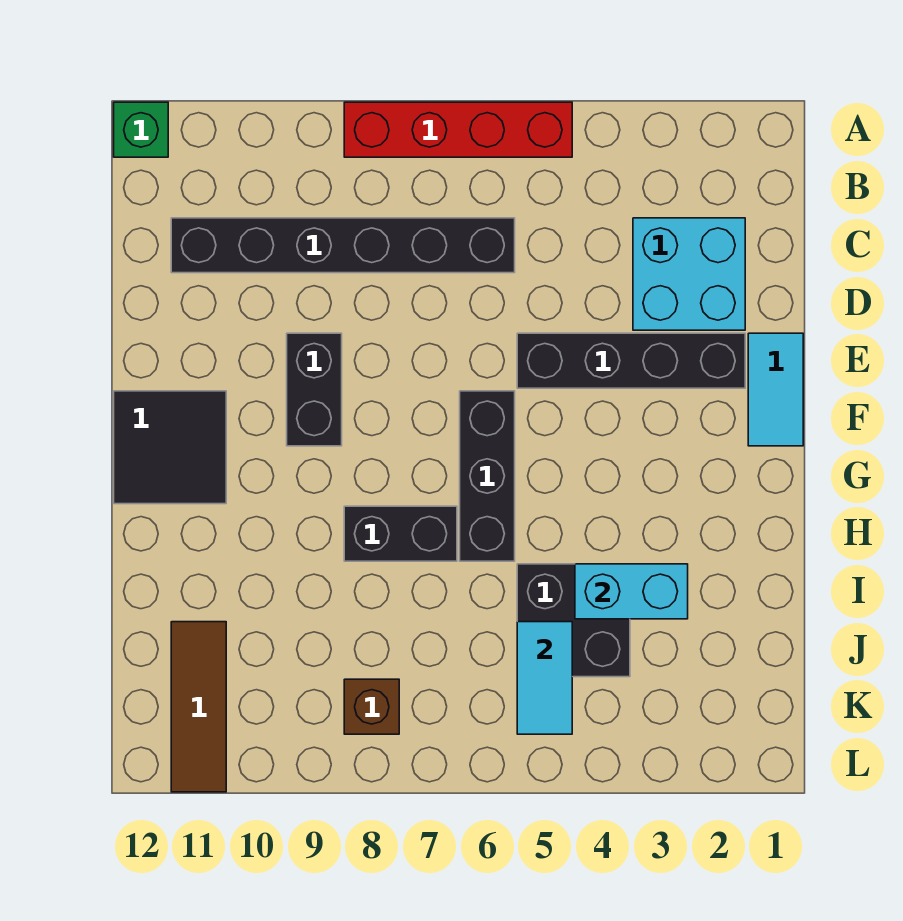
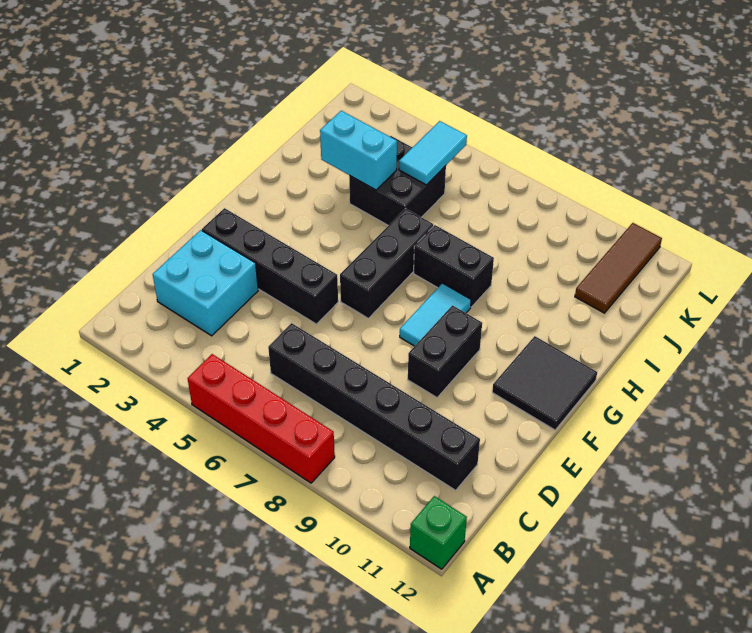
cyan 1x2 tile [748,333,803,446] -> cyan 1x2 tile moved to [400,283,471,346]
brown 1x1 brick [344,679,399,734] -> none

